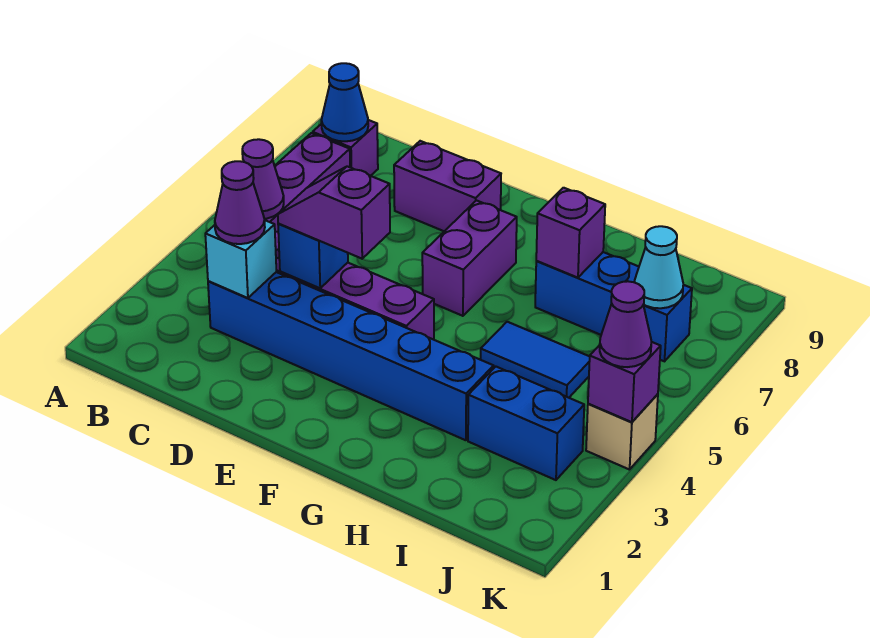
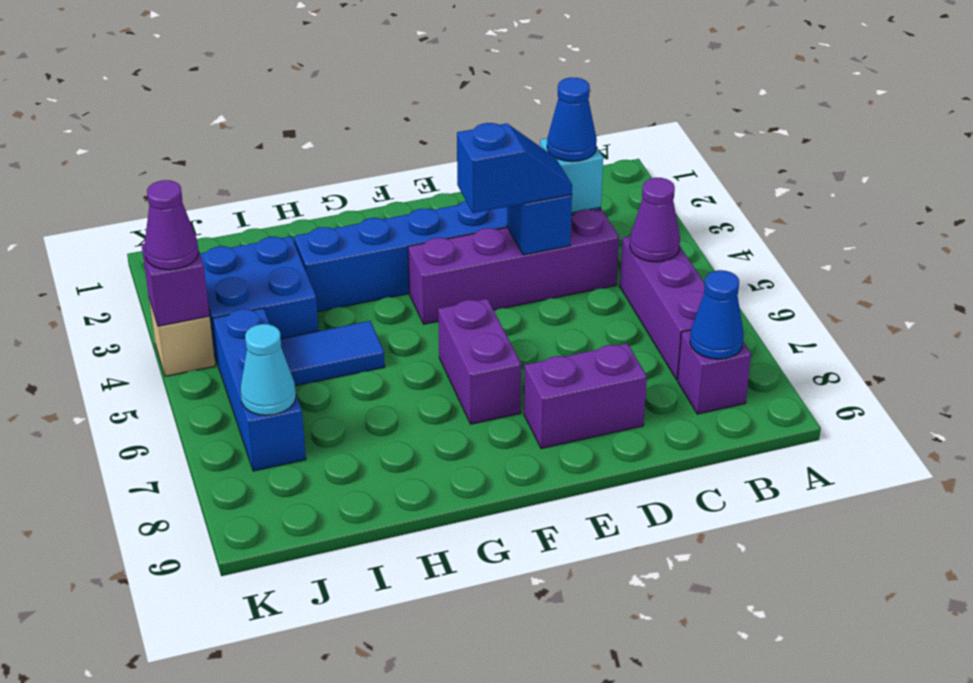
purple 1x1 cone [215,161,265,244] -> blue 1x1 cone [547,77,597,162]
purple 1x2 slope [278,166,390,259] -> blue 1x2 slope [457,123,572,213]
blue 1x3 brick [535,252,692,361] -> blue 1x3 brick turned to [213,308,306,471]
purple 1x1 brick [536,188,605,278] -> none
blue 1x2 brick [468,367,584,480] -> blue 2x2 brick [200,236,319,364]

